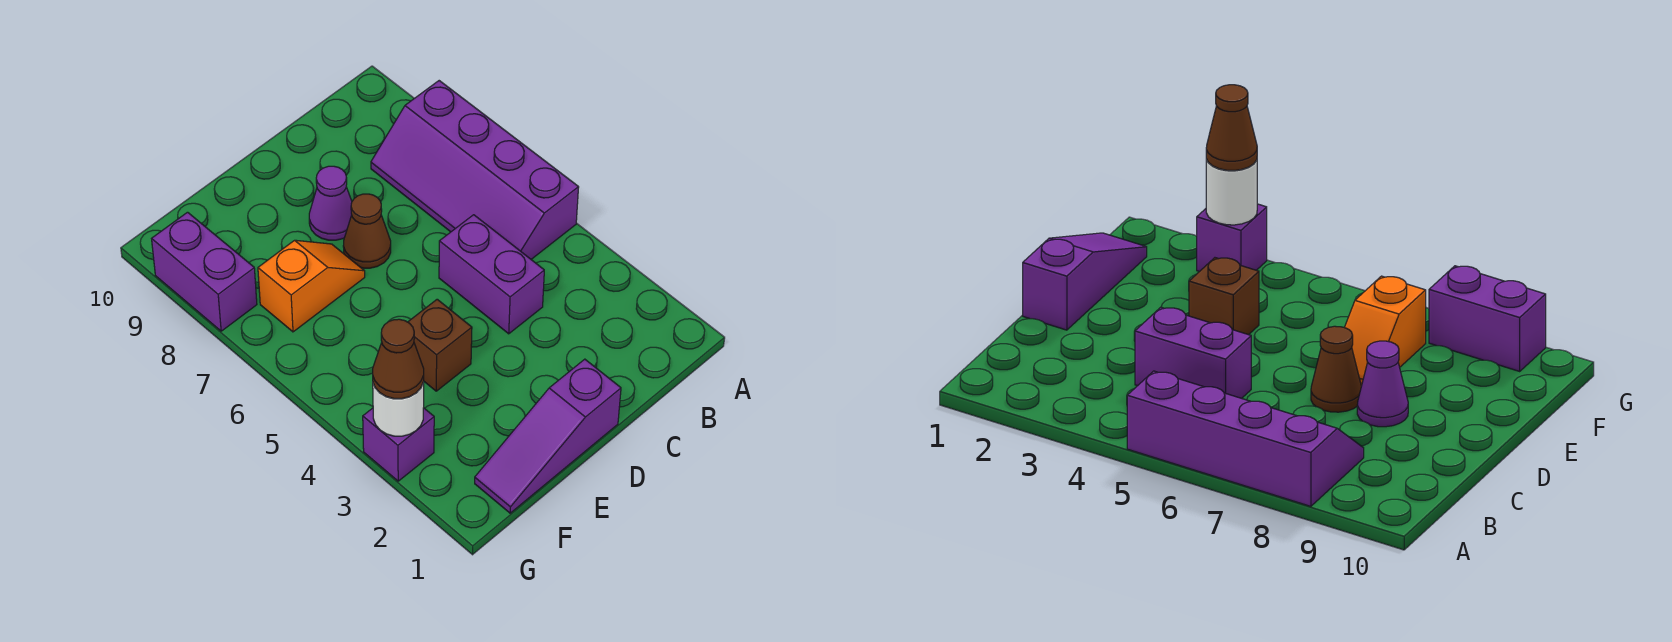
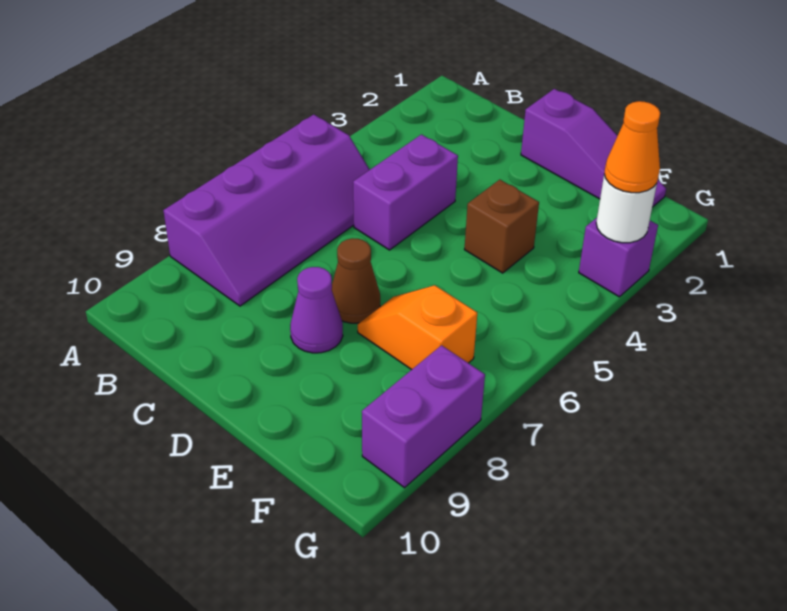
brown 1x1 cone [373,319,424,399] -> orange 1x1 cone [604,101,660,193]

